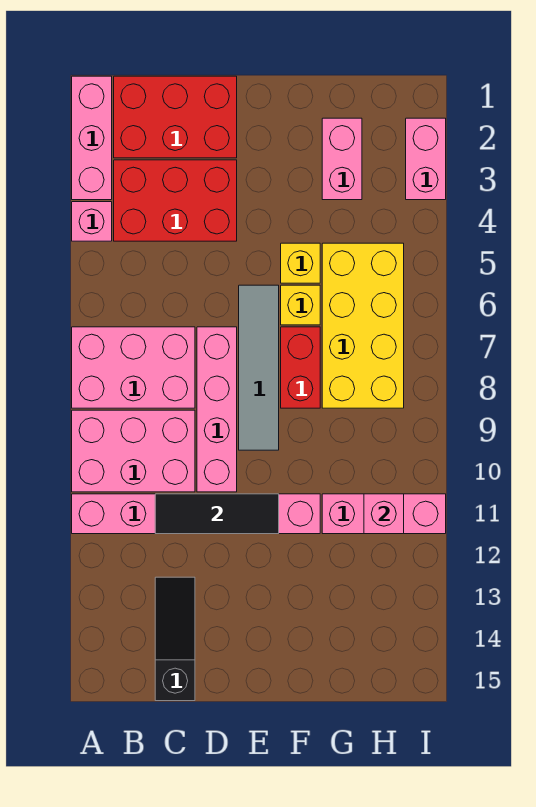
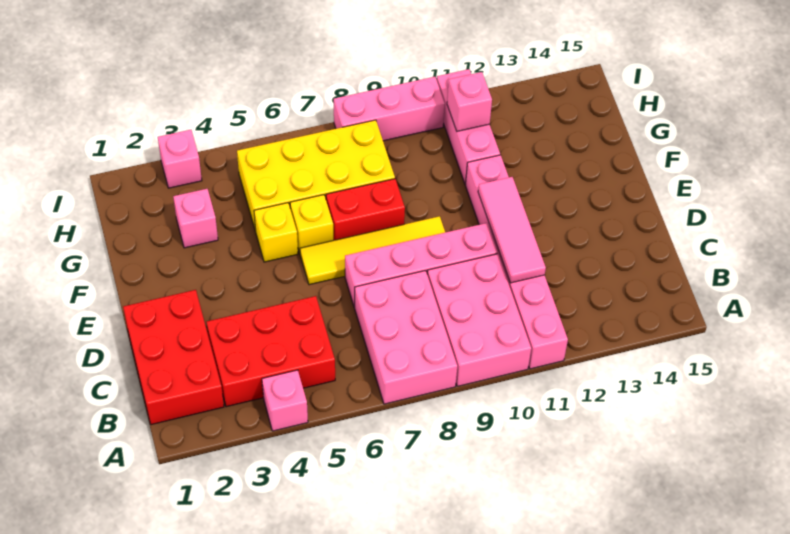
pink 1x3 brick [72,76,112,200] -> pink 1x3 brick moved to [334,77,445,141]
red 2x3 brick [114,160,237,241] -> red 2x3 brick turned to [206,296,335,407]
black 1x3 tile [155,494,279,534] -> pink 1x3 tile [478,177,546,283]
black 1x3 slope [155,577,195,701] -> none
grey 1x4 tile [239,285,279,450] -> yellow 1x4 tile [300,216,445,285]
pink 1x2 brick [322,118,362,200] -> pink 1x1 brick [173,189,218,248]
pink 1x2 brick [406,118,446,200] -> pink 1x1 brick [158,130,202,188]

